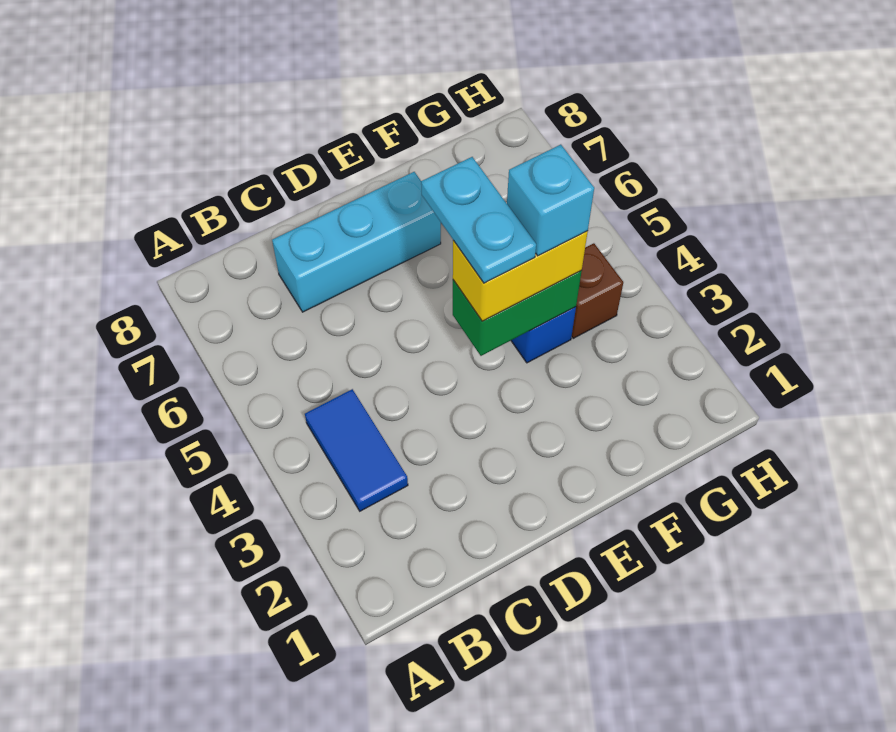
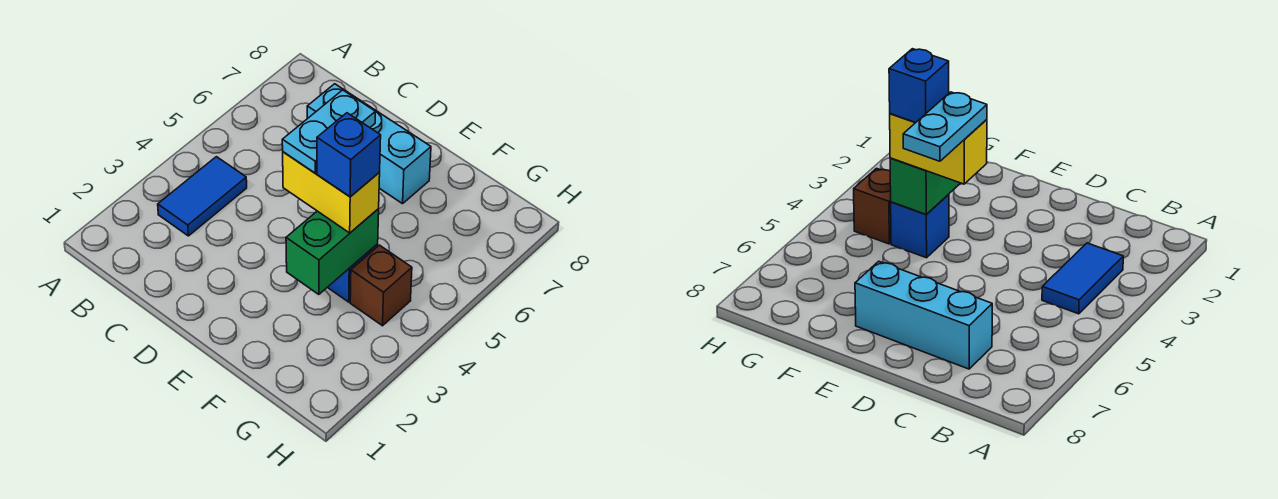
green 1x2 brick [453,270,582,356] -> green 1x2 brick turned to [286,209,379,294]
cyan 1x1 brick [507,145,594,256] -> blue 1x1 brick [317,113,381,197]

